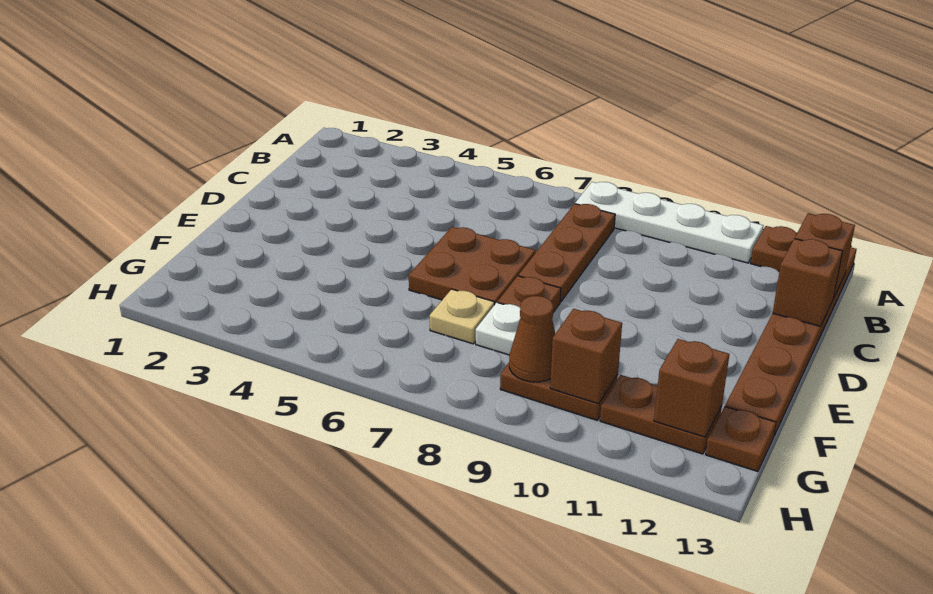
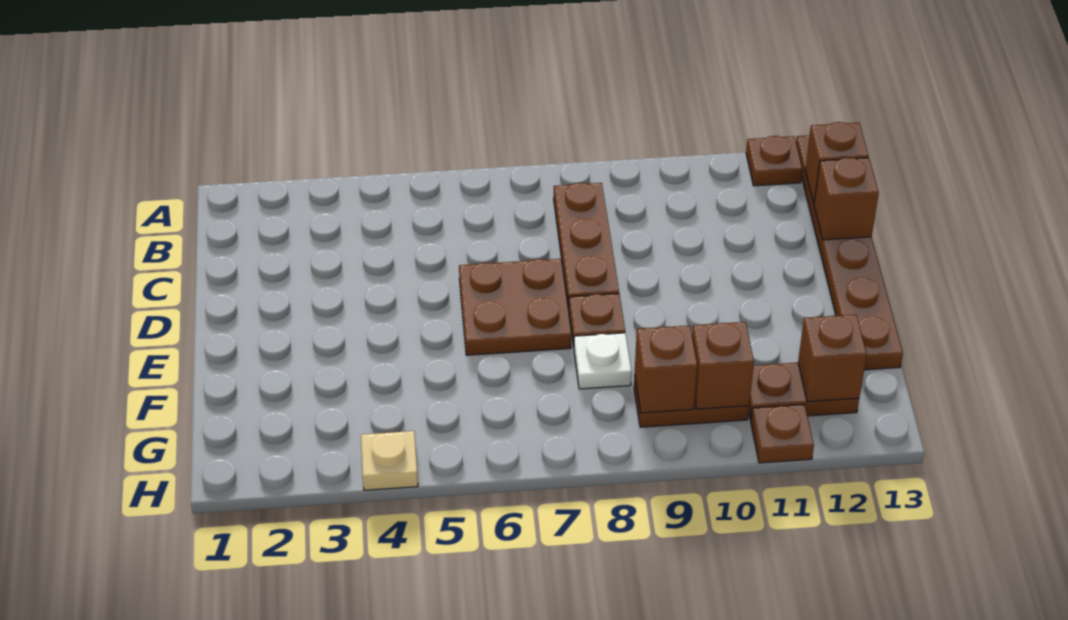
white 1x4 plate [575,182,763,263] -> none
tan 1x1 plate [430,289,494,344] -> tan 1x1 plate moved to [361,431,418,490]
brown 1x1 cone [509,296,555,382] -> brown 1x1 brick [635,326,697,413]
brown 1x1 plate [706,407,776,471] -> brown 1x1 plate moved to [751,404,814,463]

